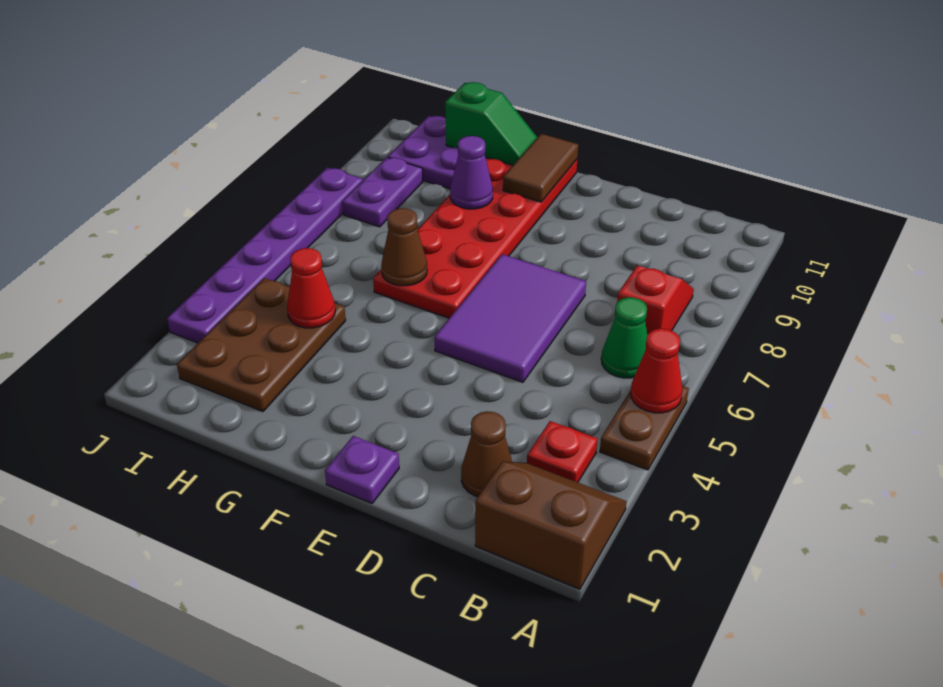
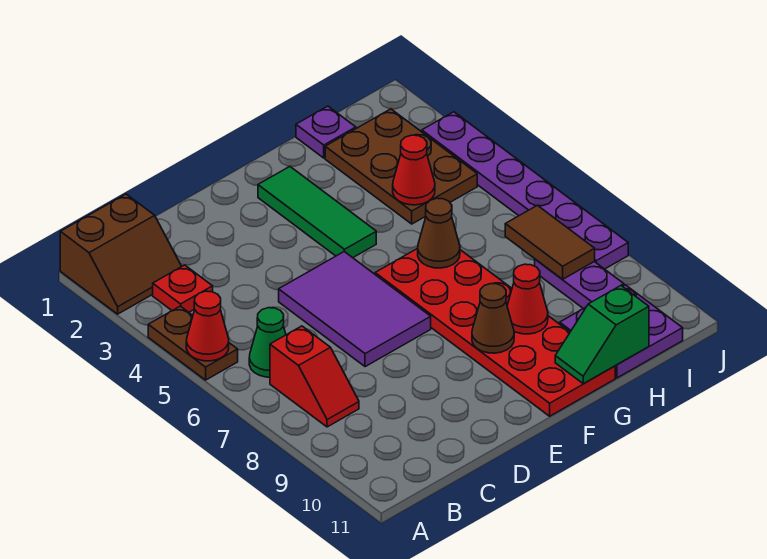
brown 1x1 cone [461,411,512,497] -> brown 1x1 cone moved to [472,284,514,353]
purple 1x1 plate [325,436,399,503] -> purple 1x1 plate moved to [296,106,356,158]
none -> green 1x3 tile [258,166,376,258]
brown 1x2 tile [503,134,578,202] -> brown 1x2 tile moved to [505,205,595,279]
purple 1x1 cone [450,136,493,209] -> red 1x1 cone [507,264,548,334]

